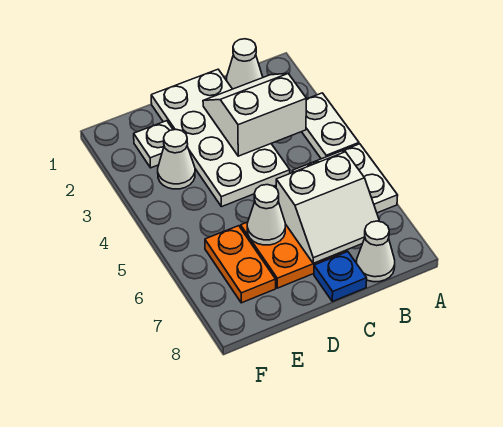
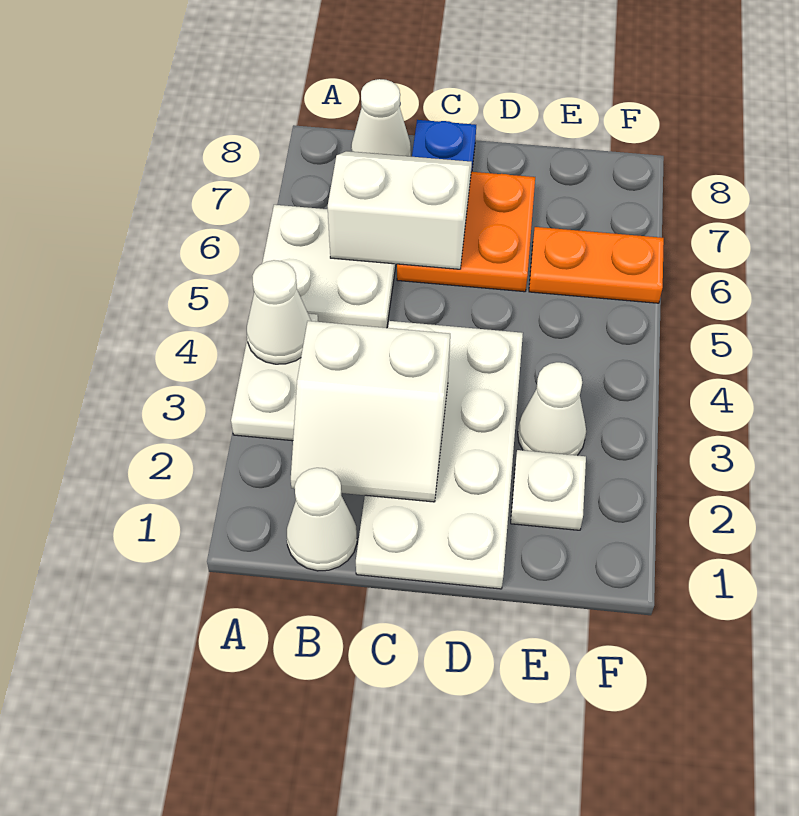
white 1x1 cone [247,185,285,245] -> white 1x1 cone moved to [247,260,311,364]
orange 1x2 plate [205,226,276,303] -> orange 1x2 plate turned to [529,227,664,303]

